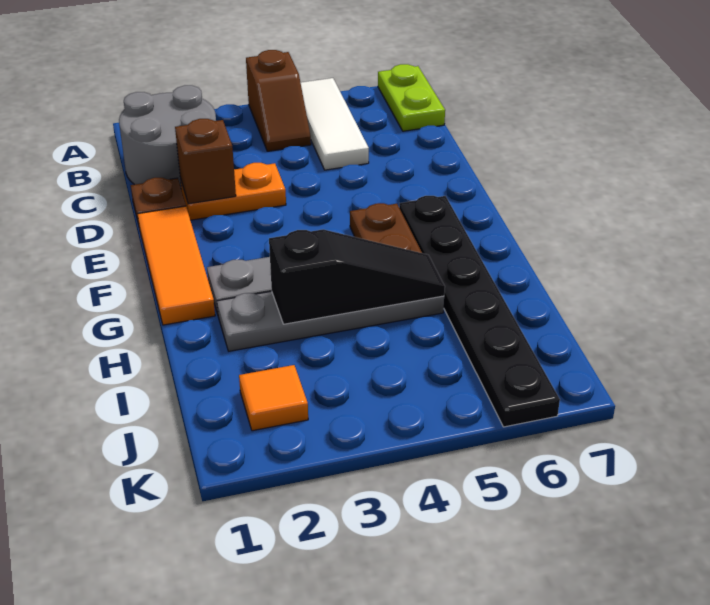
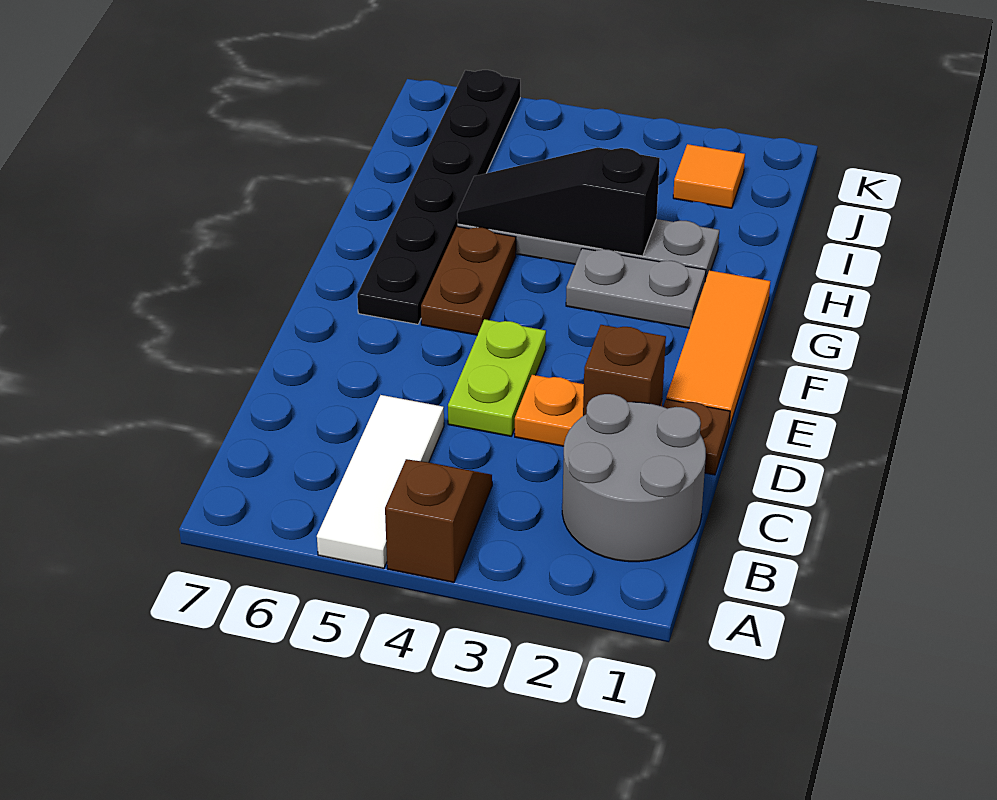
lime 1x2 plate [378,64,445,131] -> lime 1x2 plate moved to [448,319,546,436]

